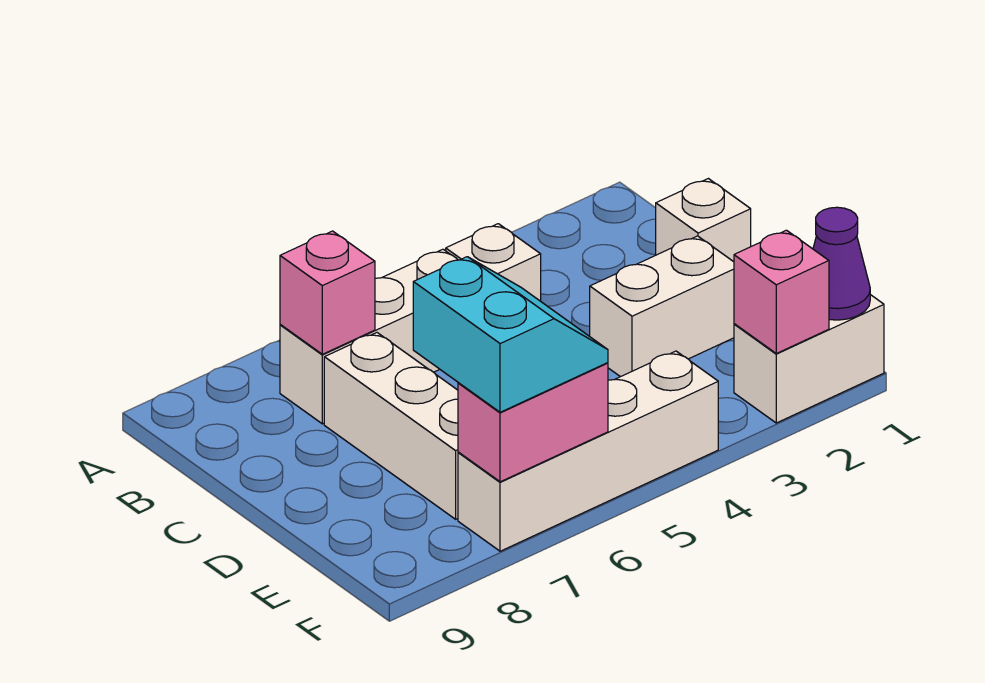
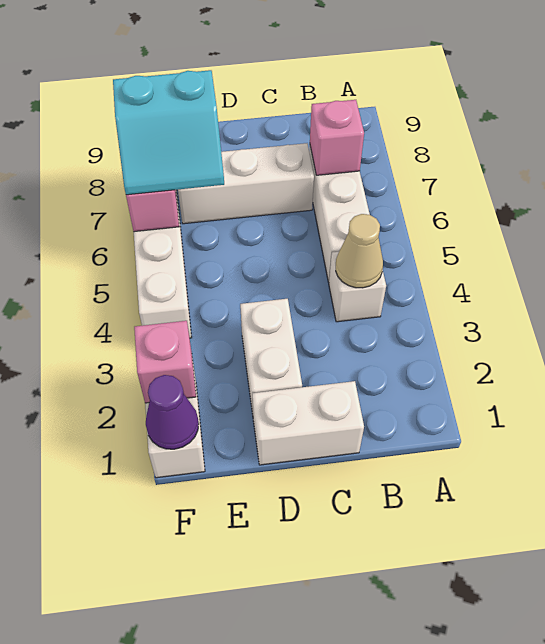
none -> tan 1x1 cone [336,214,383,288]
white 1x1 brick [656,179,751,262] -> white 1x2 brick [252,381,364,465]

